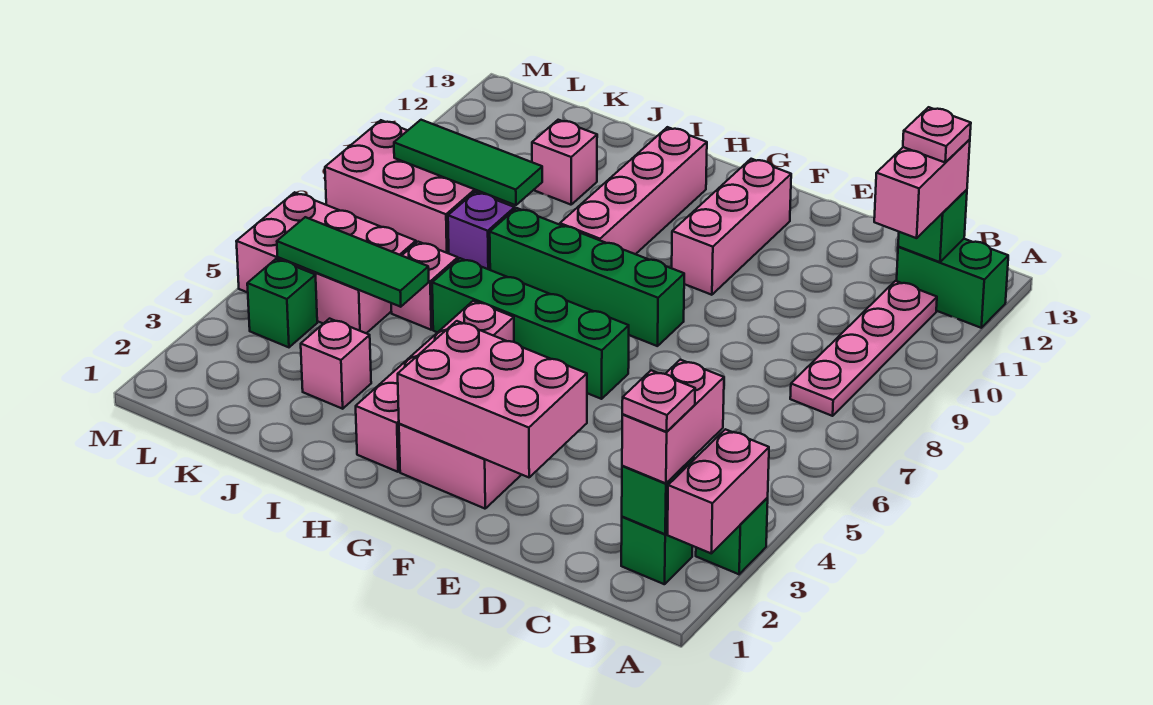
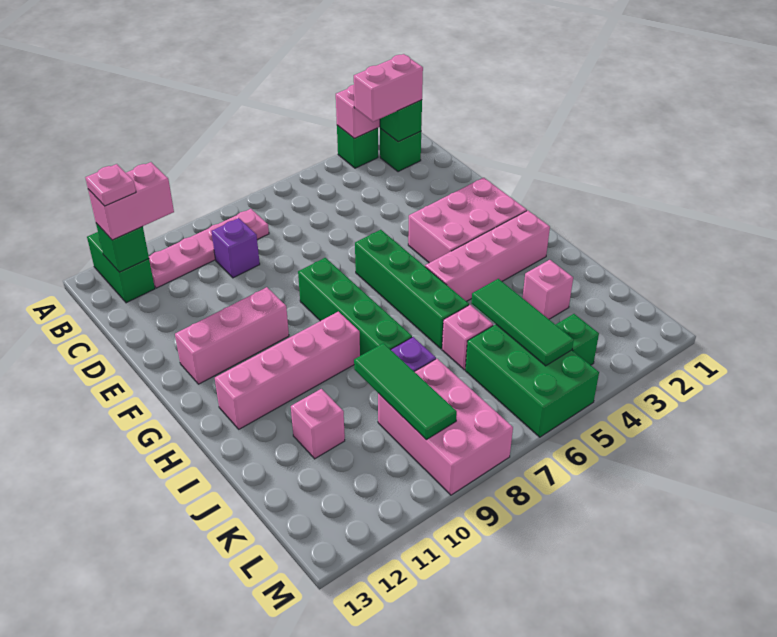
pink 1x1 plate [622,370,695,432] -> none
none -> purple 1x1 brick [211,218,260,278]
pink 2x3 brick [398,321,587,477] -> none
pink 2x3 brick [236,192,416,333] -> green 2x3 brick [465,324,599,437]

